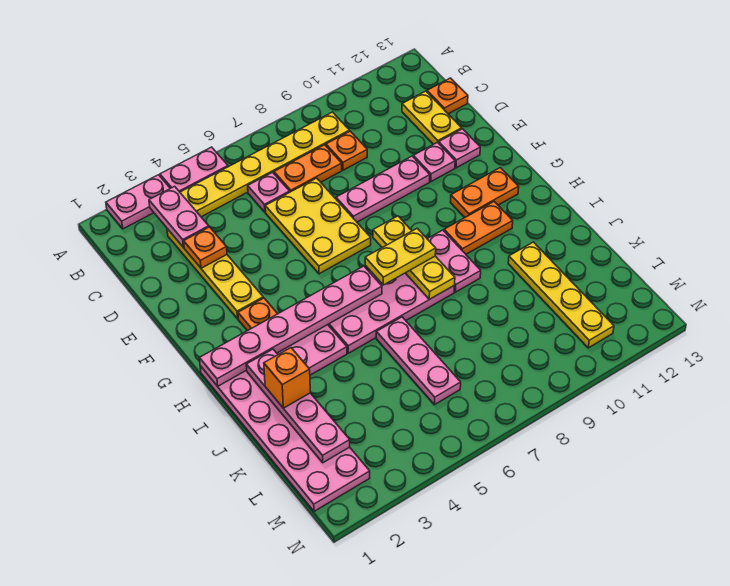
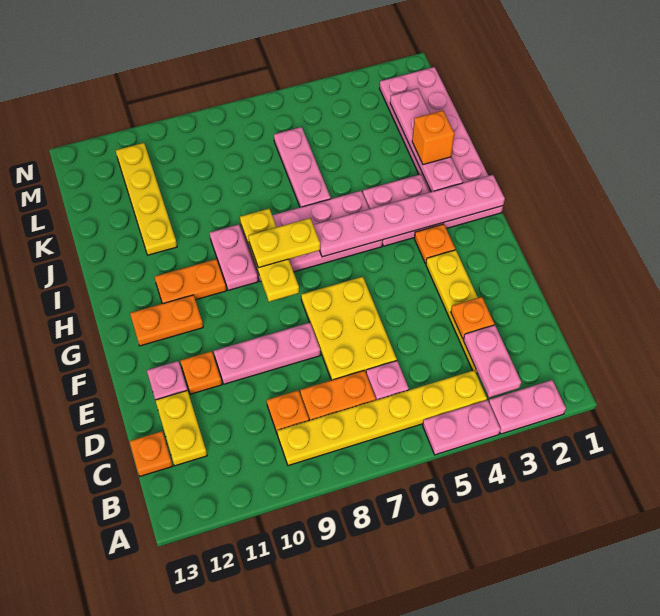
pink 1x1 plate [413,142,455,182] -> orange 1x1 plate [180,351,222,394]

